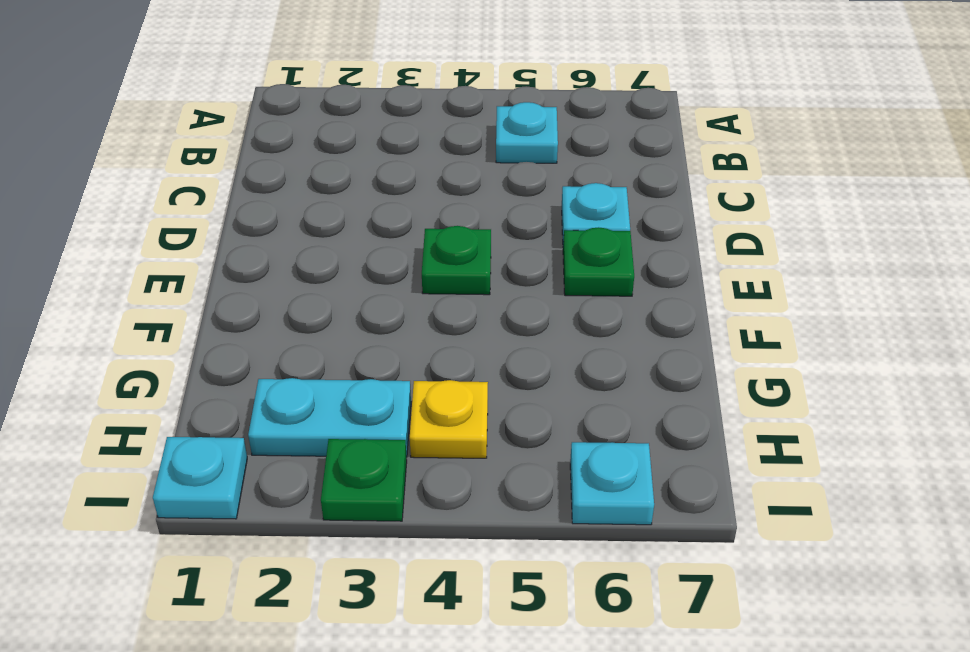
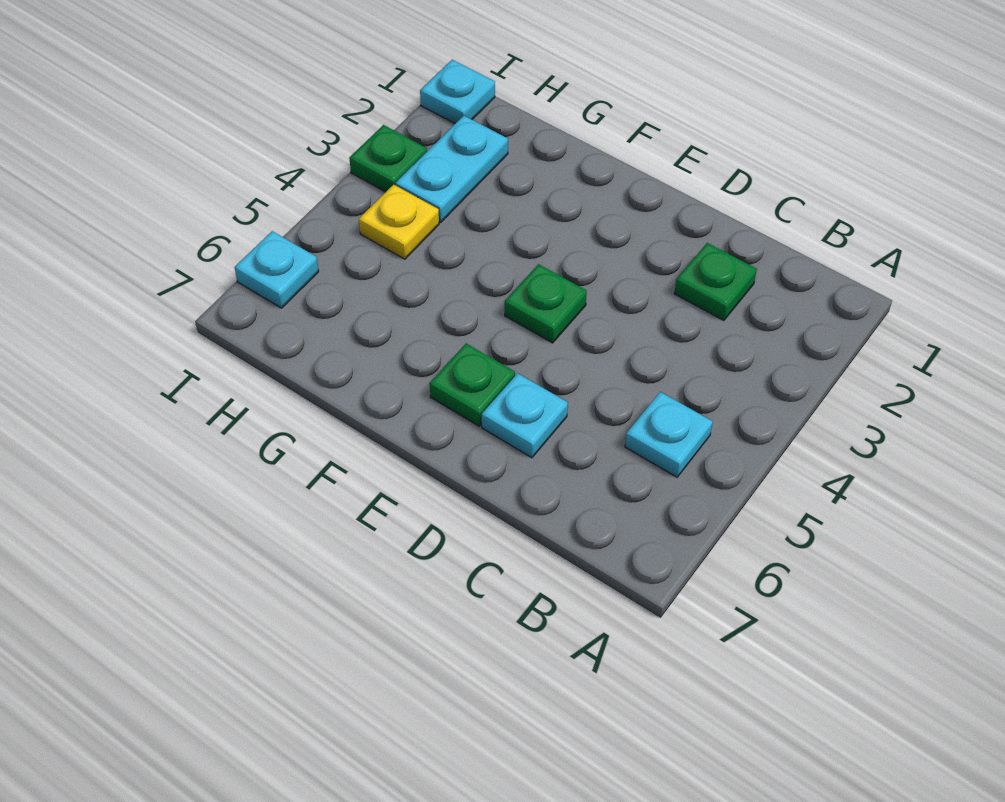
none -> green 1x1 plate [674,243,757,320]

